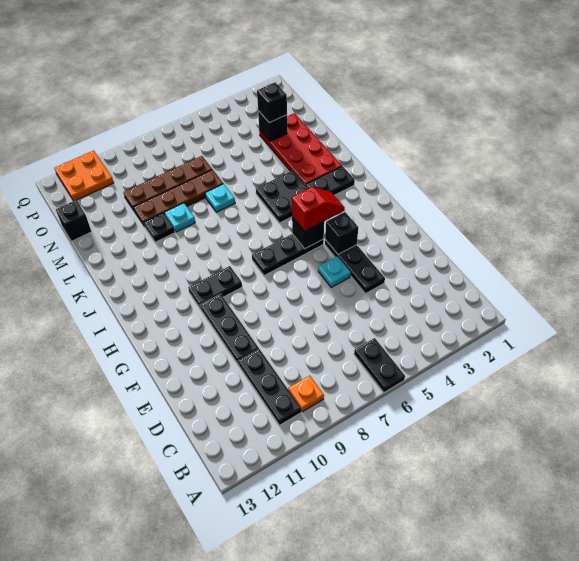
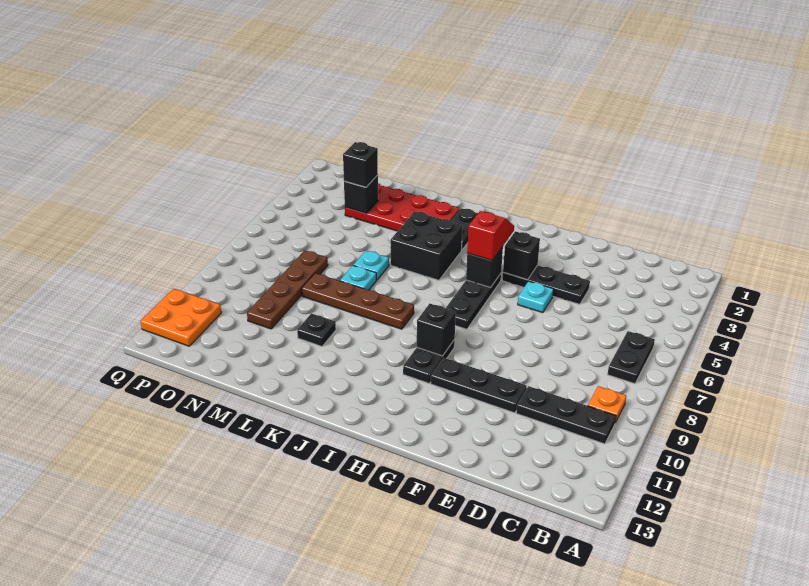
black 1x2 plate [354,338,405,392] -> black 1x2 plate turned to [607,331,655,384]
black 2x2 plate [256,171,309,223] -> black 2x2 brick [391,211,462,280]
cyan 1x1 plate [165,203,195,232] -> cyan 1x1 plate moved to [354,250,389,280]
brown 1x4 plate [134,170,223,226] -> brown 1x4 plate turned to [302,273,414,329]
black 1x1 brick [56,200,92,241] -> black 1x1 brick moved to [417,304,456,356]

